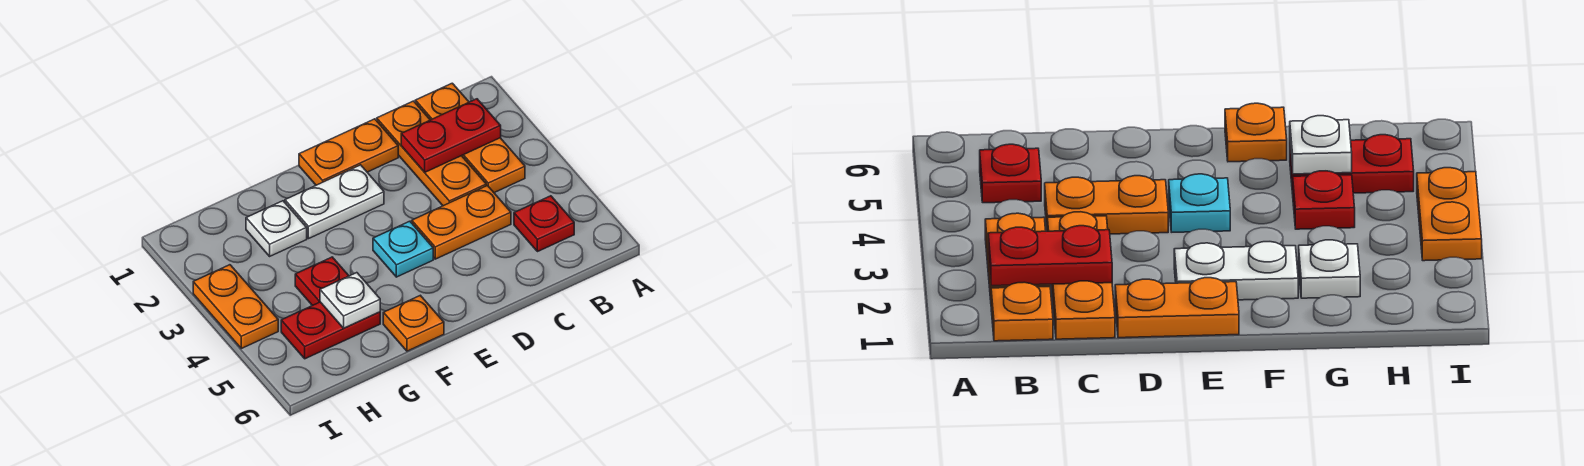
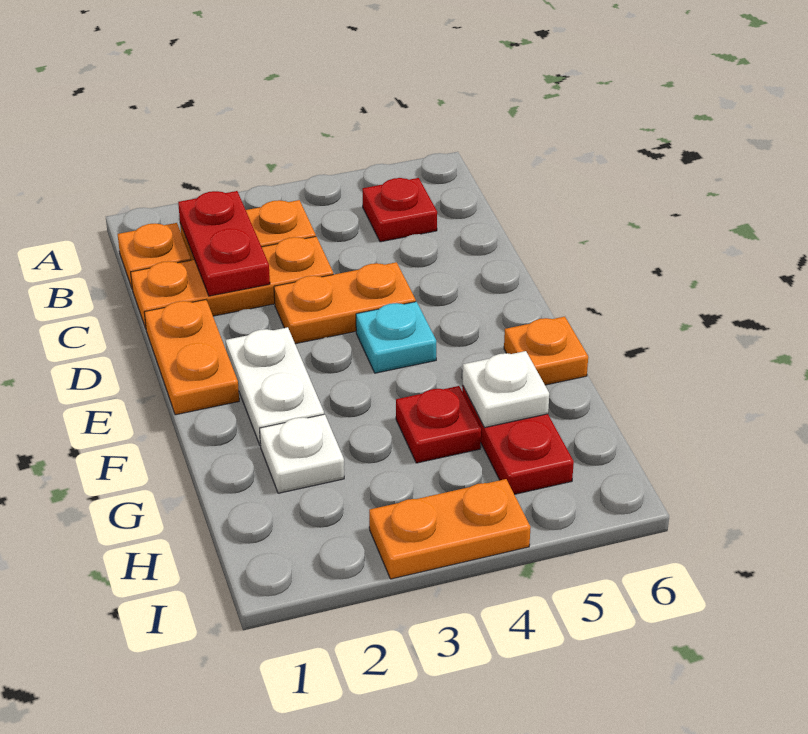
orange 1x2 plate [412,186,511,259] -> orange 1x2 plate turned to [274,262,416,344]

